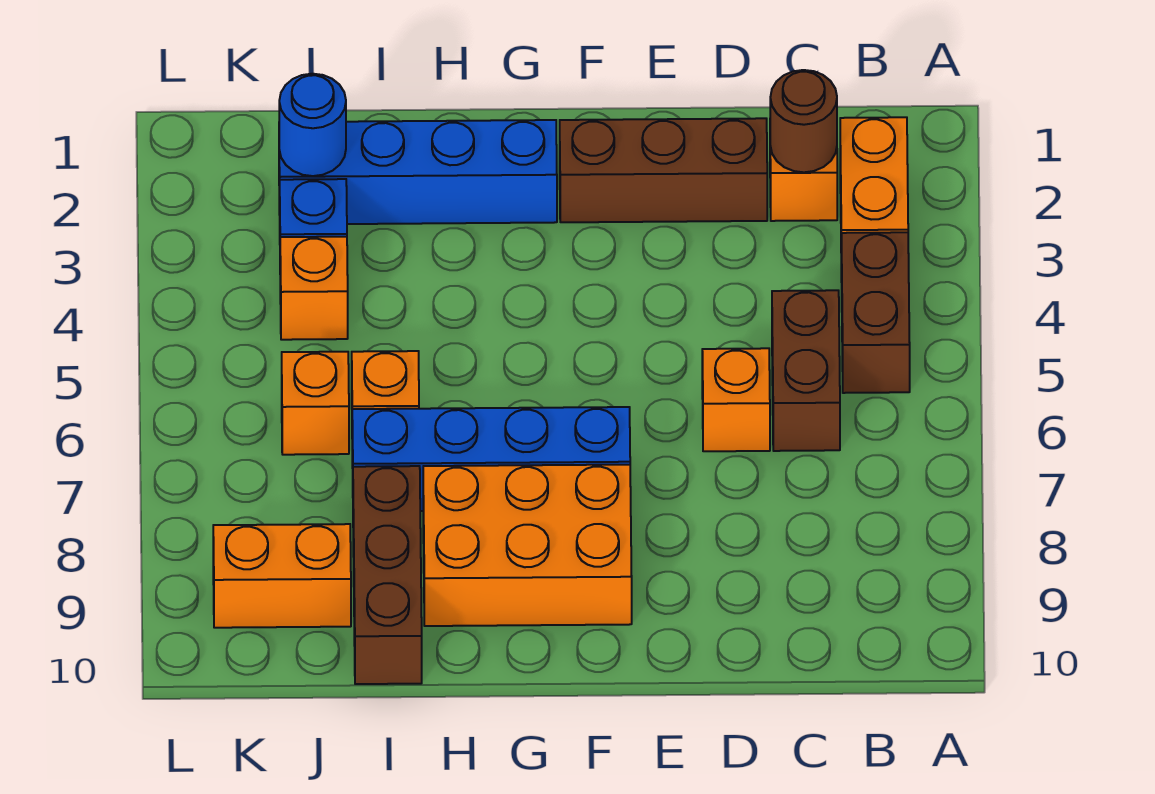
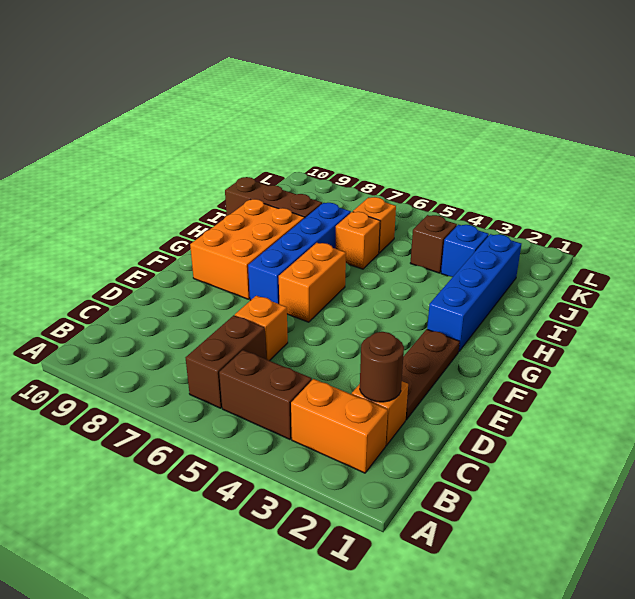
brown 1x2 brick [772,290,840,451] -> brown 1x2 brick turned to [186,315,266,408]
brown 1x3 brick [560,118,767,222] -> brown 1x3 plate [402,329,460,420]
blue 1x1 round brick [279,74,346,176] -> none
orange 1x1 brick [280,237,348,340] -> brown 1x1 brick [411,215,457,273]
orange 1x2 brick [213,524,351,628] -> orange 1x2 brick moved to [279,243,346,322]

